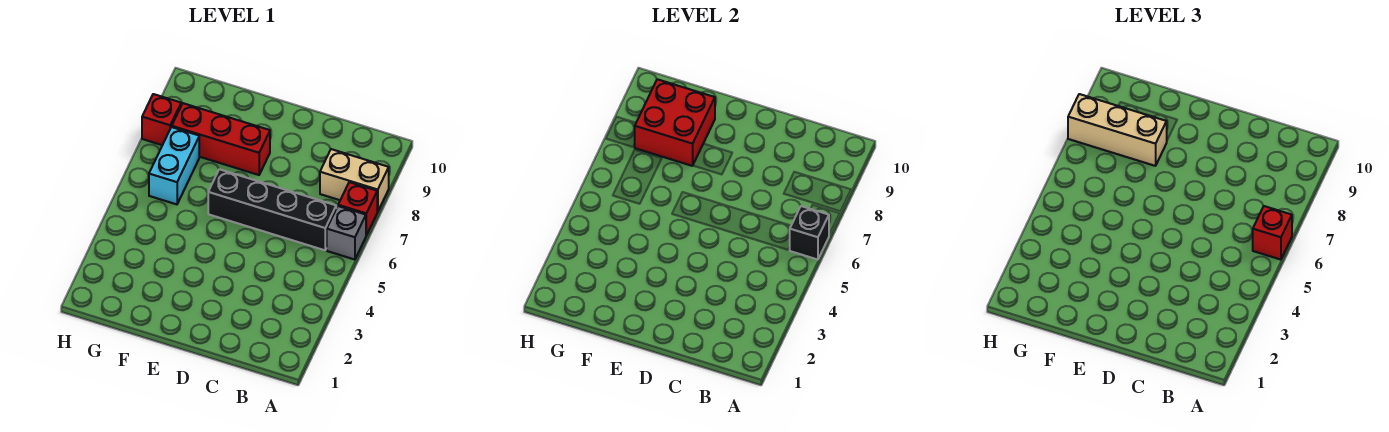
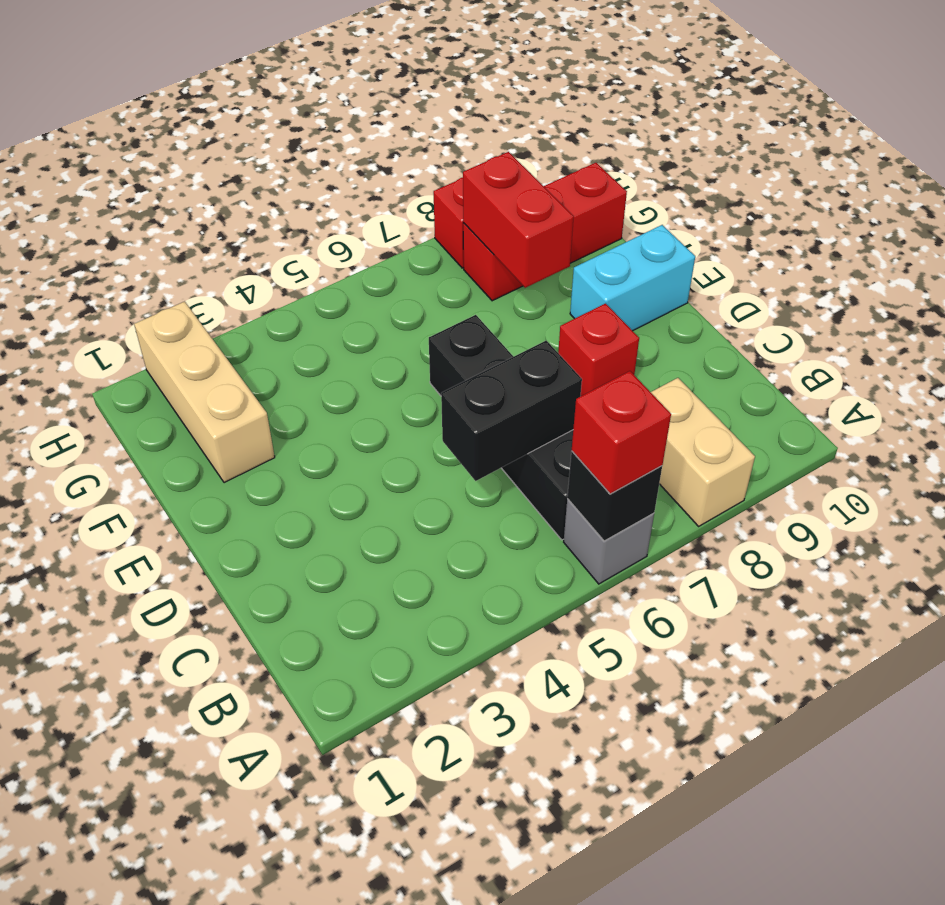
red 1x1 brick [338,182,377,235] -> red 1x1 brick moved to [558,304,639,396]
none -> black 1x2 brick [441,341,582,481]
red 1x3 brick [172,103,270,175] -> red 1x3 brick turned to [463,163,627,301]
red 2x2 brick [634,79,715,166] -> red 1x2 brick [463,152,574,288]
tan 1x3 brick [1068,94,1167,166] -> tan 1x3 brick moved to [134,301,275,483]
cyan 1x2 brick [149,127,199,204] -> cyan 1x2 brick moved to [570,225,695,331]

